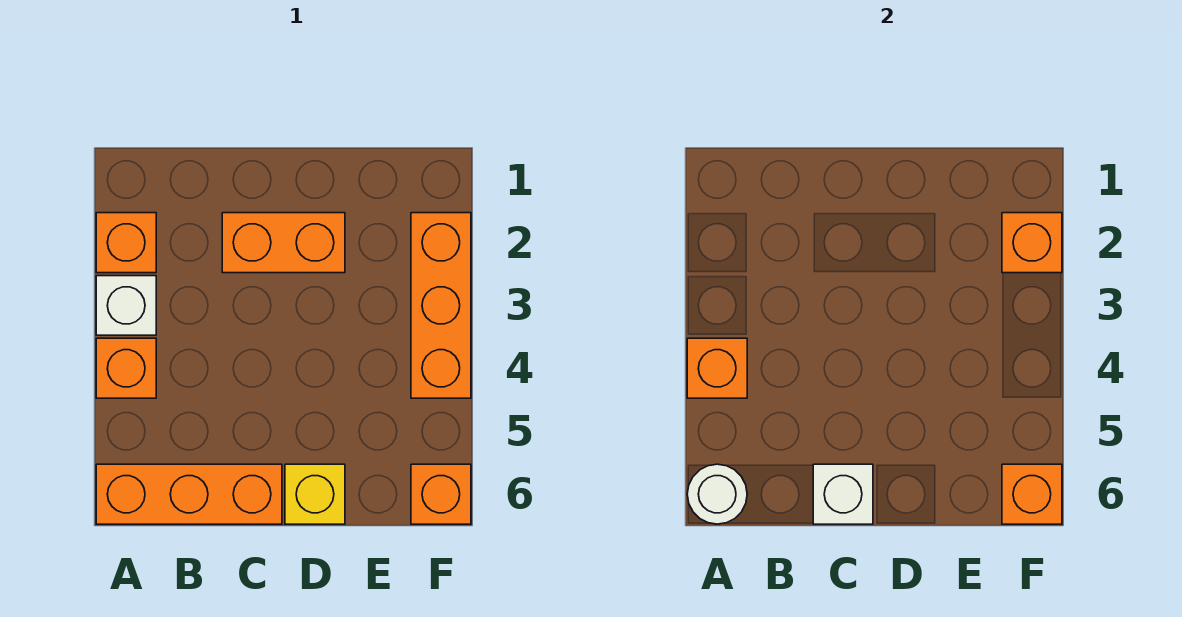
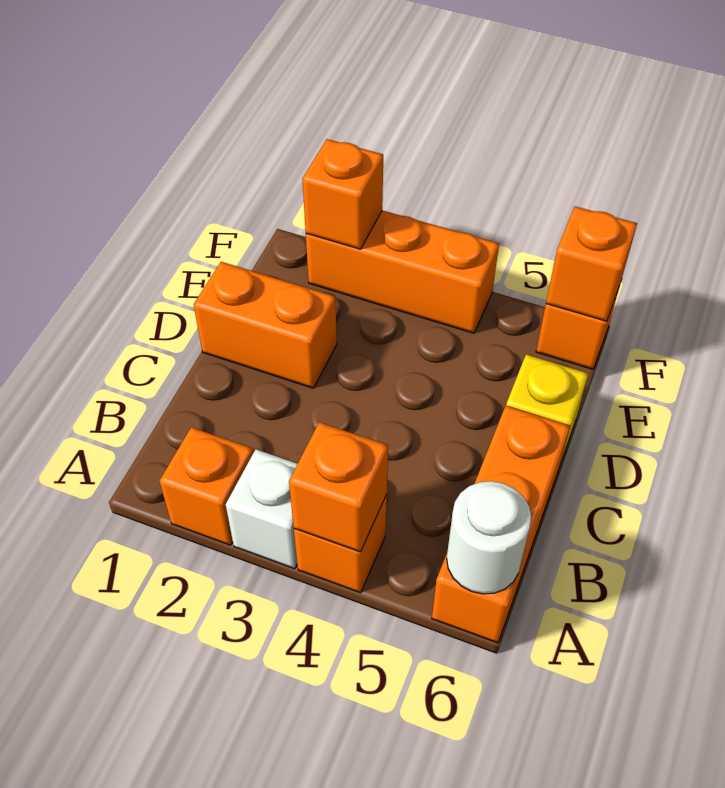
orange 1x2 brick [222,213,345,273] -> orange 1x2 brick turned to [194,262,337,388]
white 1x1 brick [813,464,873,524] -> none

